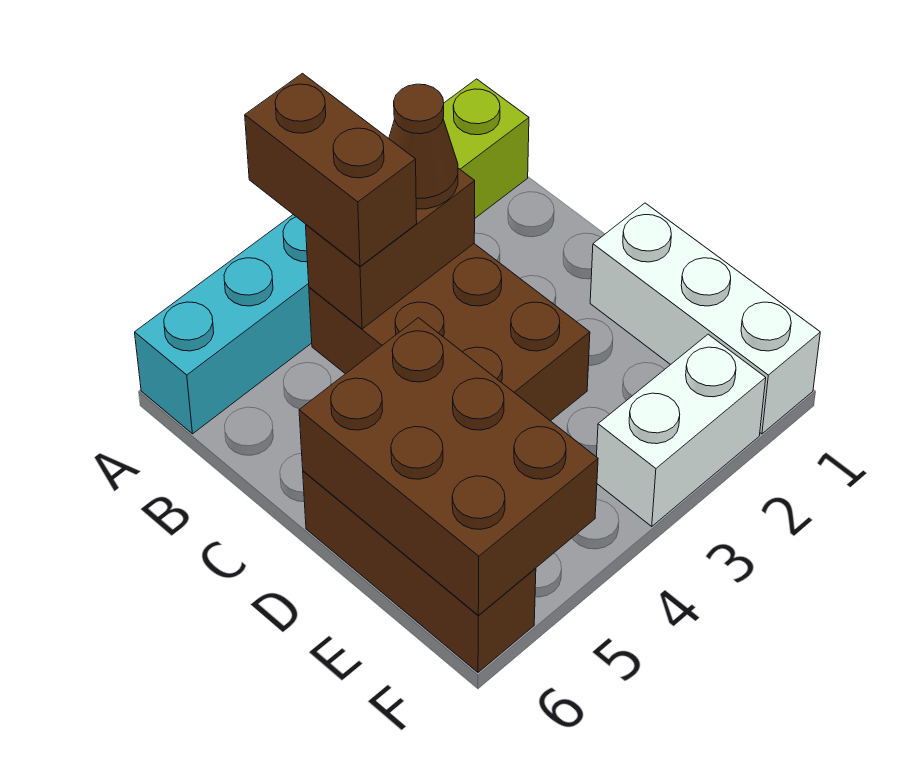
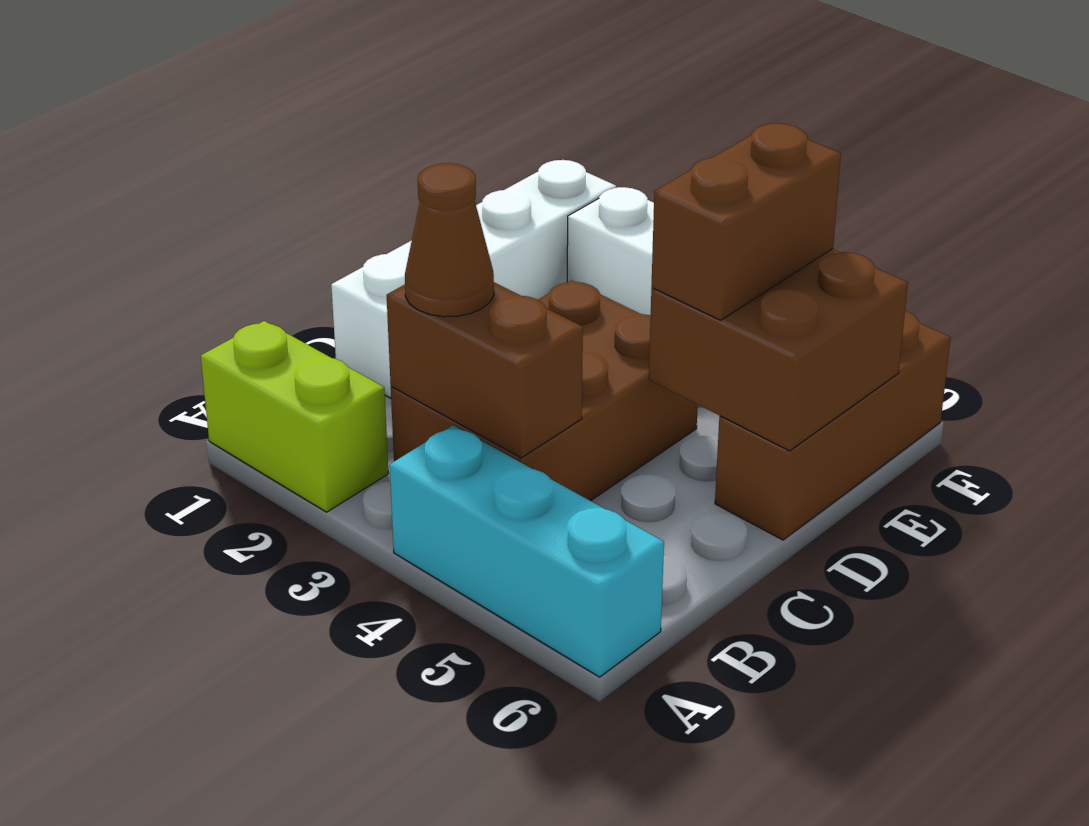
brown 1x2 brick [245,73,417,266] -> brown 1x2 brick moved to [651,123,841,320]
white 1x3 brick [590,203,820,434] -> white 1x4 brick [331,160,616,398]
brown 2x3 brick [299,318,598,615] -> brown 2x2 brick [649,249,908,451]

